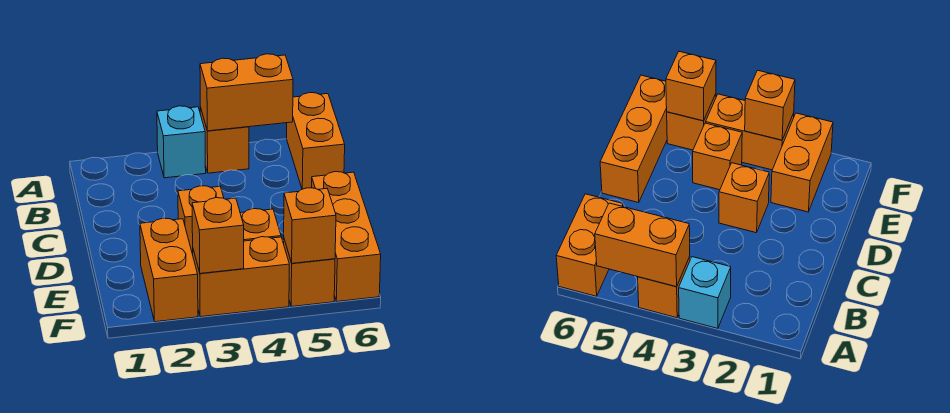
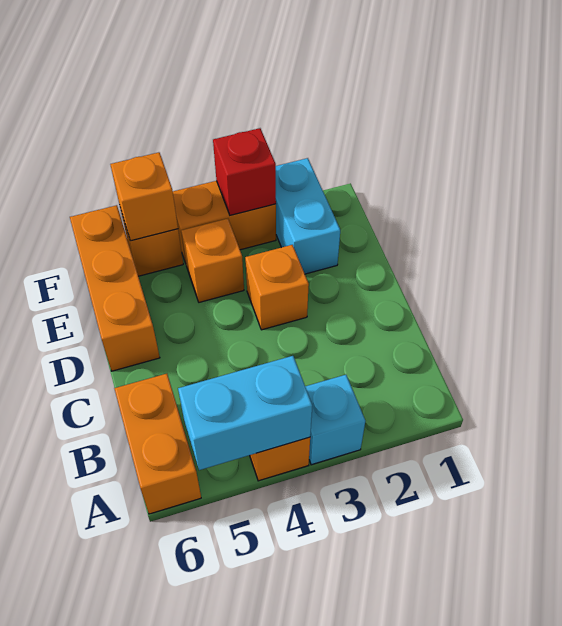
orange 1x2 brick [200,54,293,131] -> cyan 1x2 brick [178,356,312,470]
orange 1x2 brick [140,218,198,322] -> cyan 1x2 brick [276,158,340,274]
orange 1x1 brick [192,198,244,273] -> red 1x1 brick [213,128,276,215]

